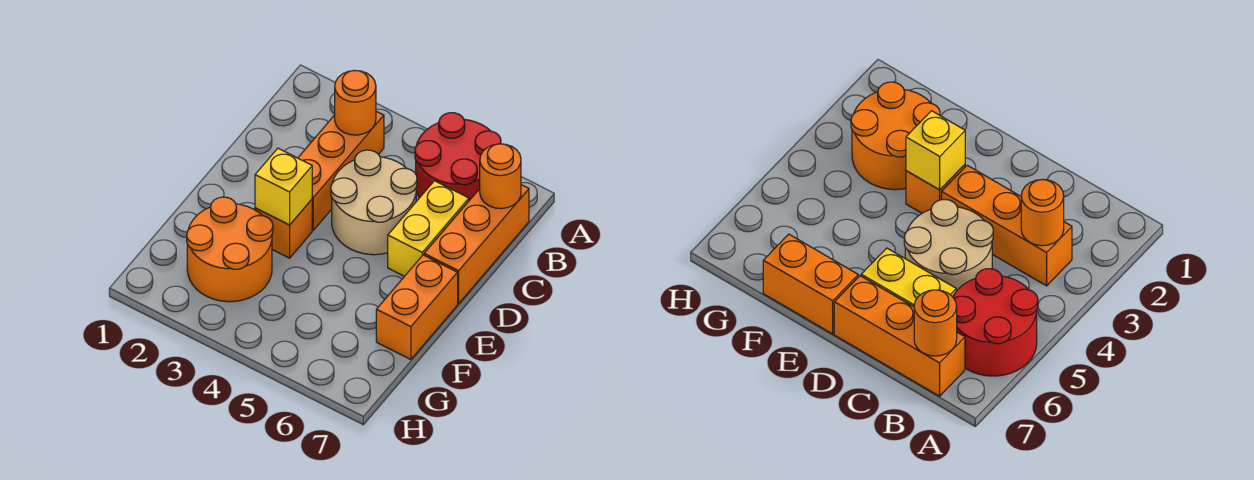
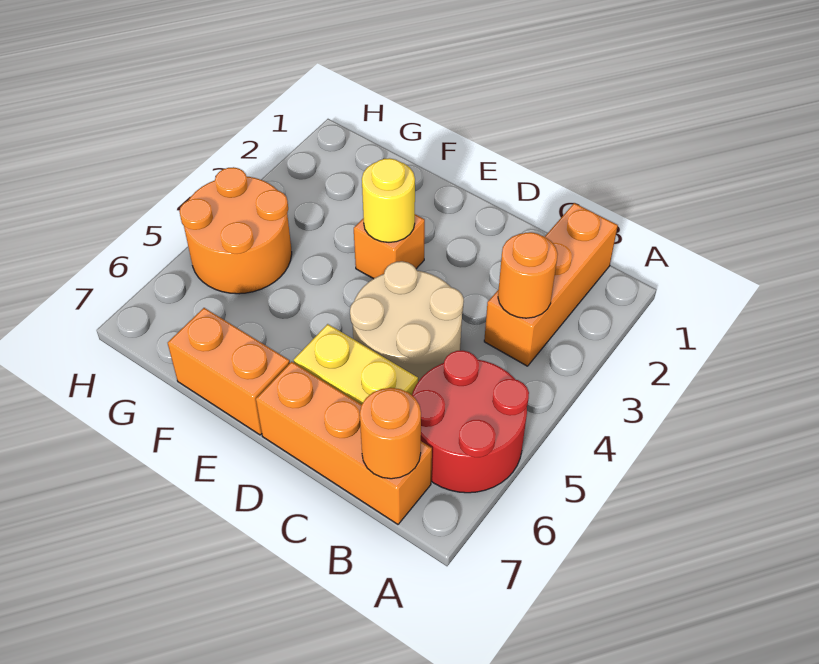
orange 1x3 brick [298,111,384,230] -> orange 1x3 brick turned to [484,203,618,366]
yellow 1x1 brick [255,148,312,225] -> yellow 1x1 round brick [362,158,415,242]
orange 2x2 round brick [187,197,273,302] -> orange 2x2 round brick moved to [179,167,292,294]

